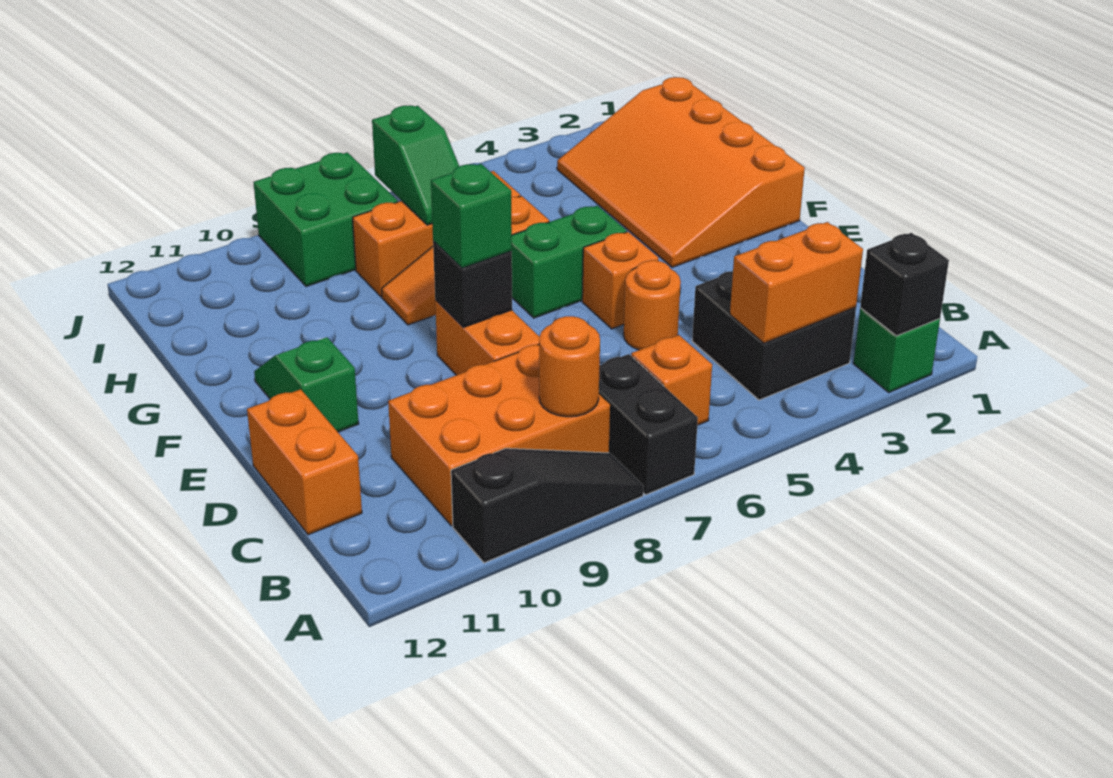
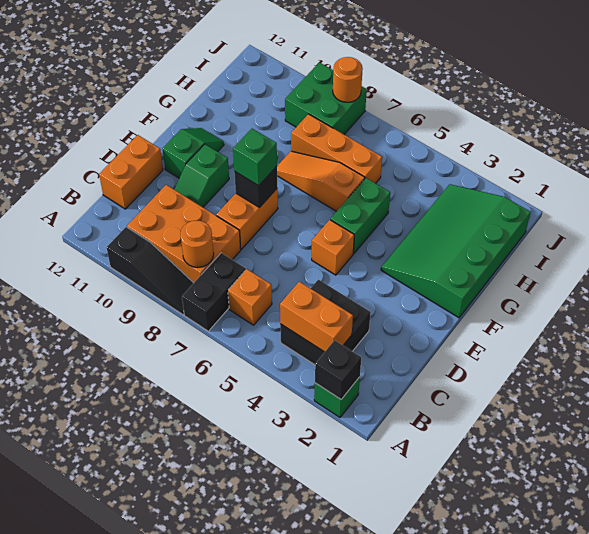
orange 1x1 round brick [624,260,681,350] -> orange 1x1 round brick moved to [333,57,363,102]
orange 3x4 slope [557,77,805,267] -> green 3x4 slope [381,184,531,318]
green 1x2 brick [511,206,627,318] -> green 1x2 brick turned to [331,178,390,254]
green 1x2 slope [372,106,459,225] -> green 1x2 slope moved to [174,144,229,207]

